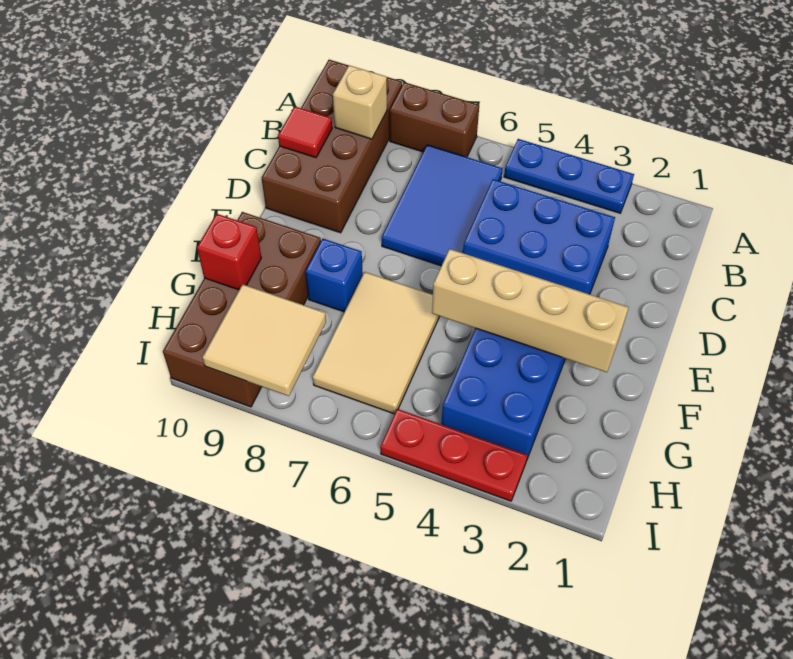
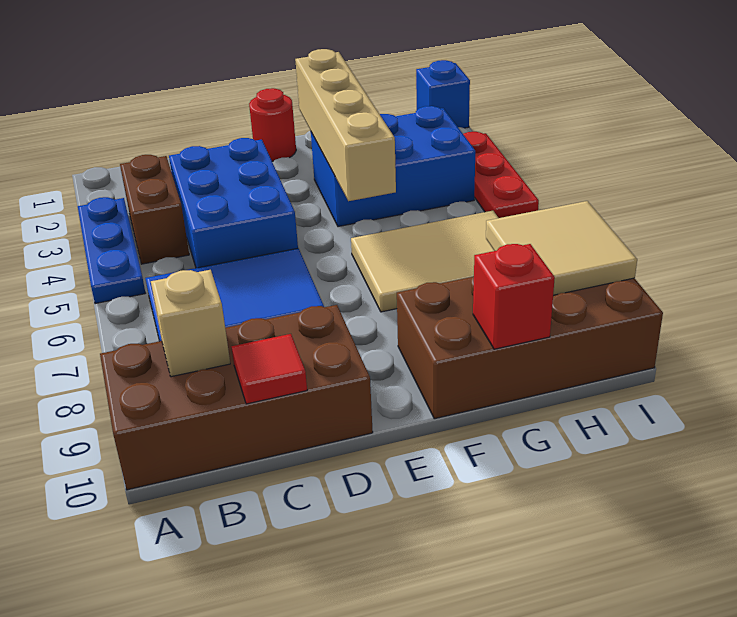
brown 1x2 brick [390,82,479,157] -> brown 1x2 brick moved to [120,155,189,264]
none -> red 1x1 round brick [249,88,296,161]
blue 1x1 brick [306,239,363,312] -> blue 1x1 brick moved to [416,60,470,128]

